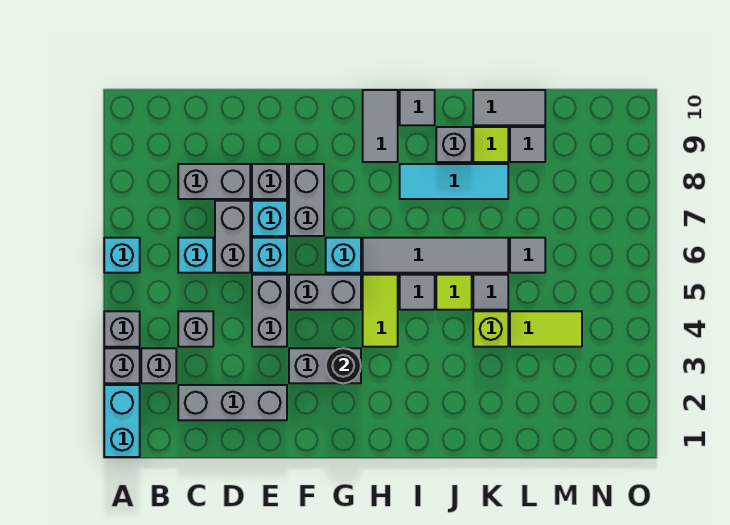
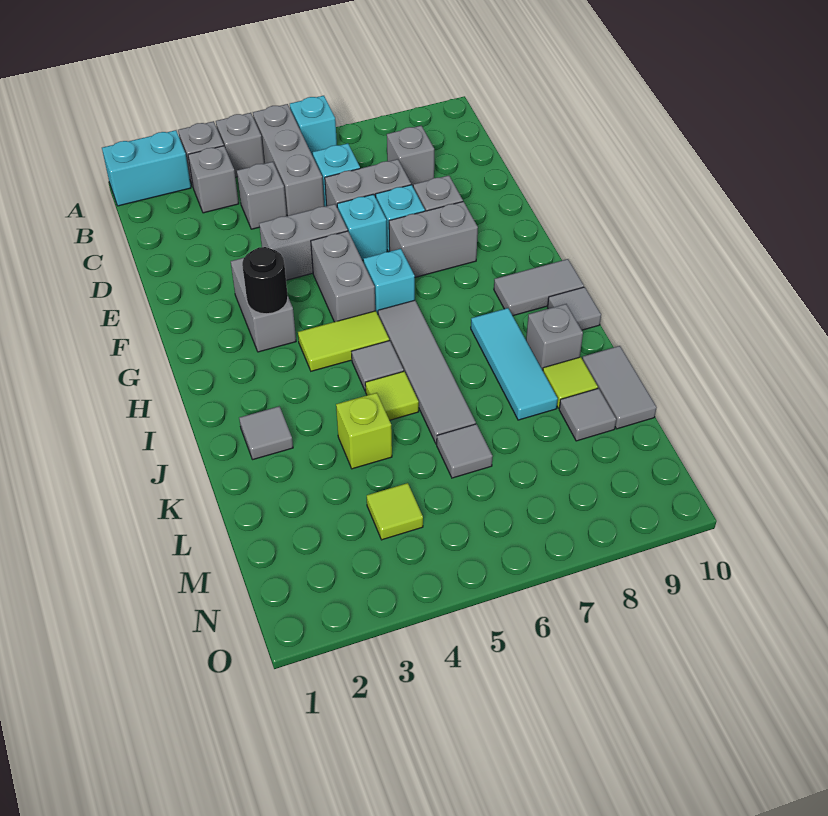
grey 1x3 brick [178,385,287,420] -> grey 1x3 brick moved to [253,104,324,216]
grey 1x2 brick [178,164,250,199] -> grey 1x1 brick [387,126,434,186]
grey 1x1 tile [473,275,508,310] -> grey 1x1 tile moved to [239,406,293,460]
lime 1x2 tile [510,311,582,347] -> lime 1x1 tile [367,483,423,540]

